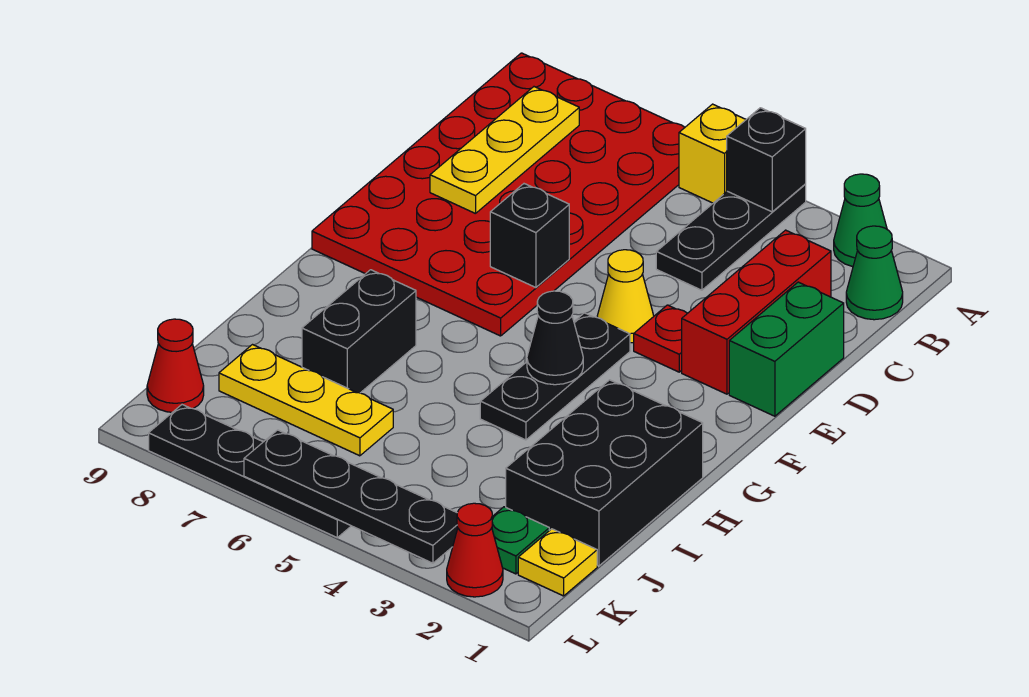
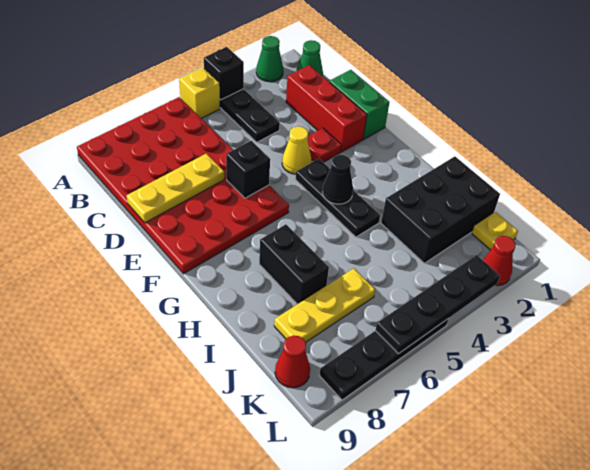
yellow 1x3 plate [430,87,579,214] -> yellow 1x3 plate turned to [127,154,224,223]
black 2x3 brick [506,380,703,566] -> black 2x3 brick turned to [381,156,500,263]
green 1x1 plate [492,507,549,574] -> none

